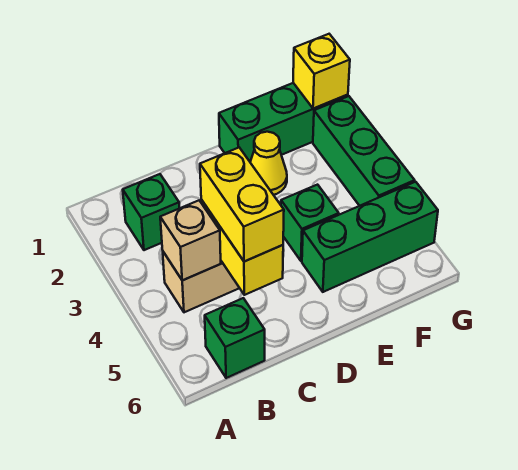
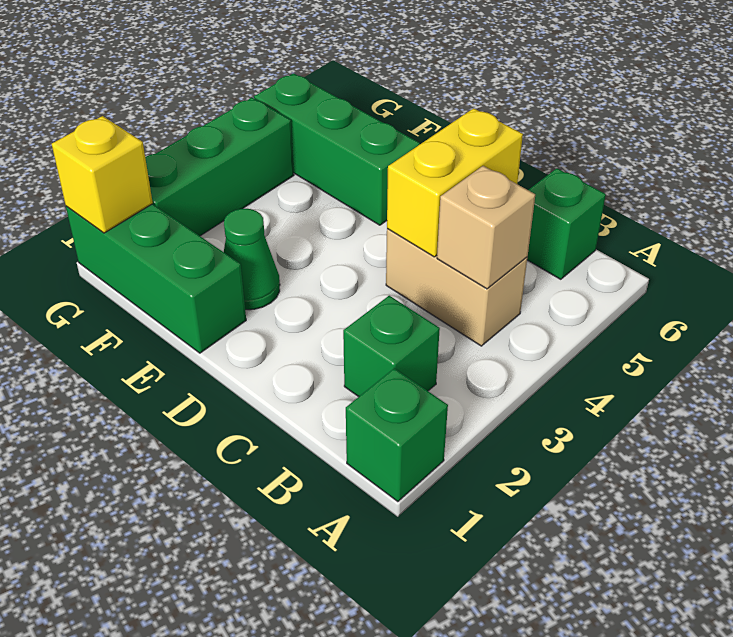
yellow 1x2 brick [200,148,284,262] -> none
yellow 1x1 cone [250,132,287,195] -> green 1x1 cone [224,209,280,310]
green 1x1 brick [281,185,339,261] -> green 1x1 brick moved to [346,368,448,502]

